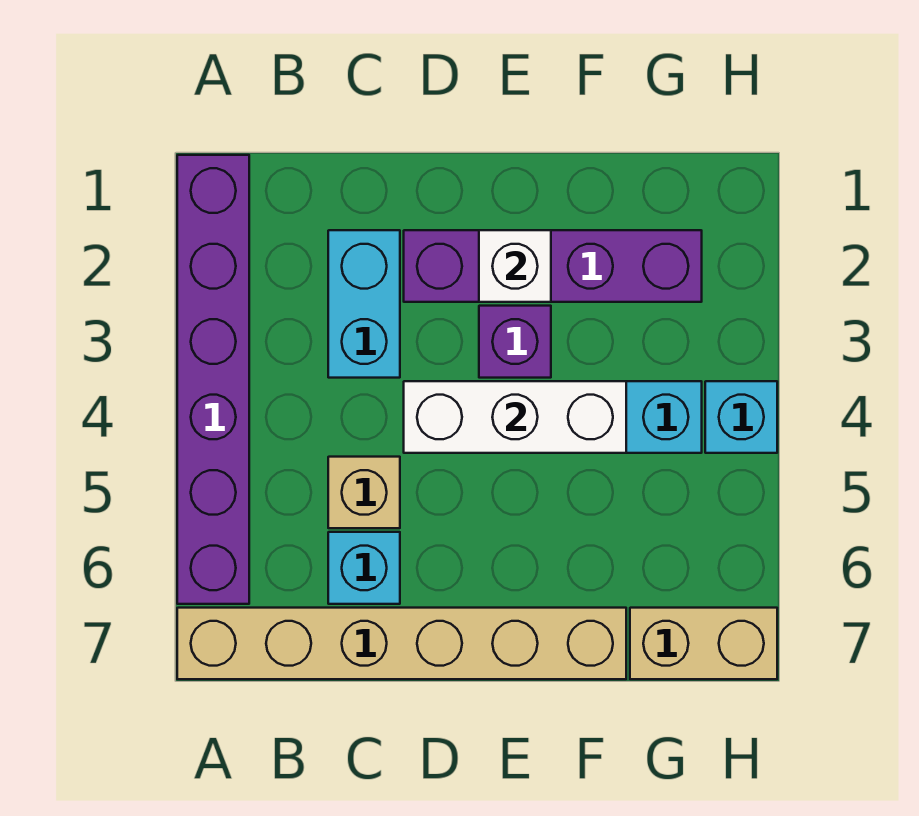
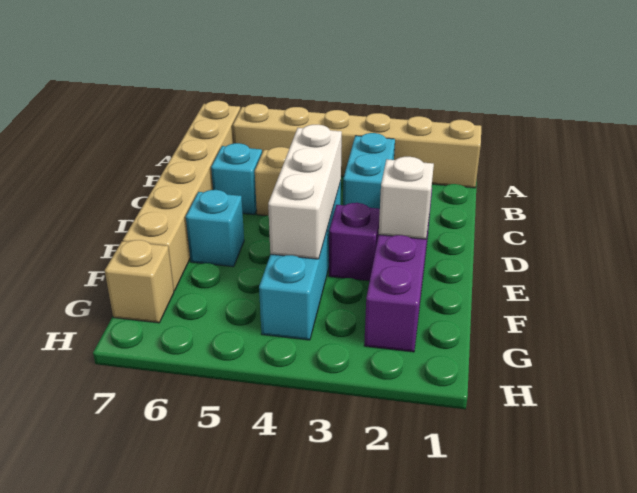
purple 1x6 brick [177,155,249,604] -> tan 1x6 brick [233,104,481,188]
cyan 1x2 brick [328,230,400,378] -> cyan 1x2 brick turned to [343,133,395,209]
tan 1x2 brick [630,608,777,679] -> tan 1x1 brick [105,240,174,323]
cyan 1x1 brick [705,381,777,453] -> cyan 1x1 brick moved to [186,190,244,267]

